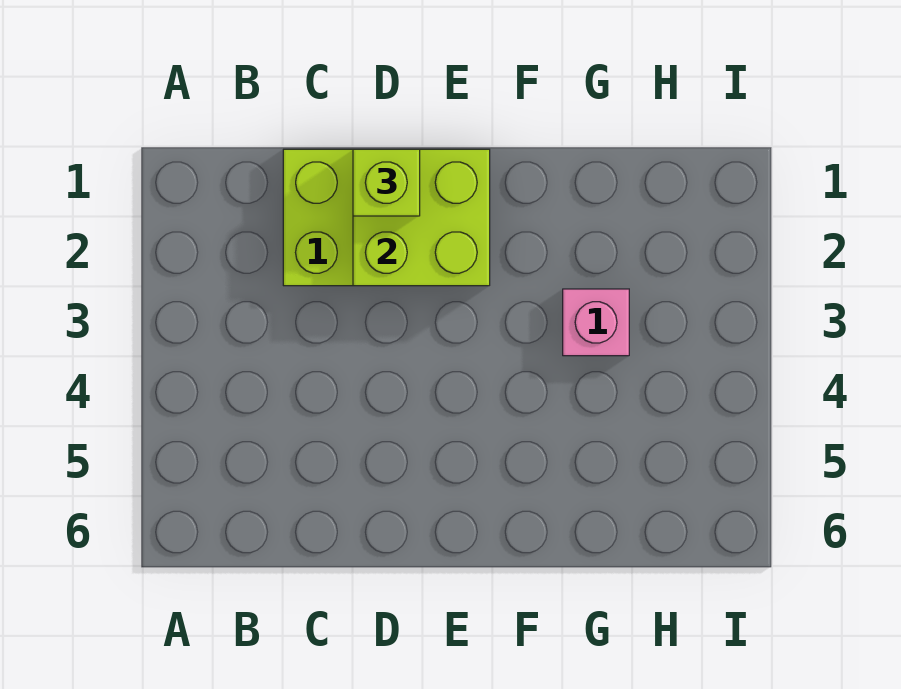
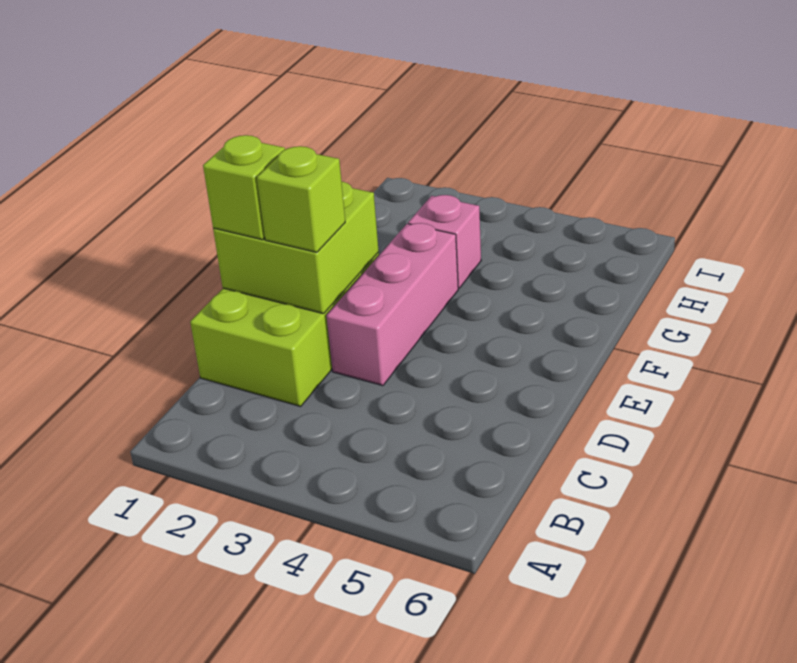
none -> lime 1x1 brick [257,146,345,252]
none -> pink 1x3 brick [326,223,458,386]

